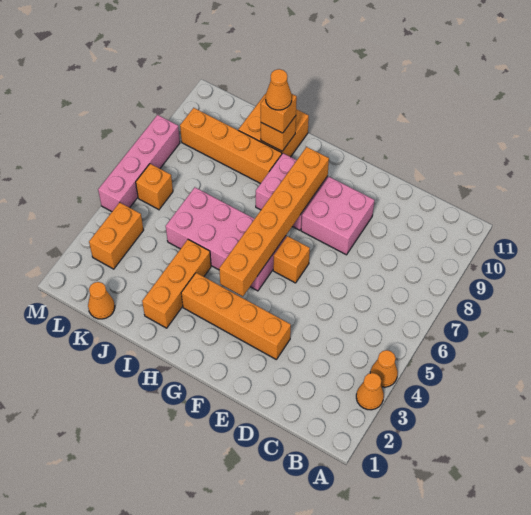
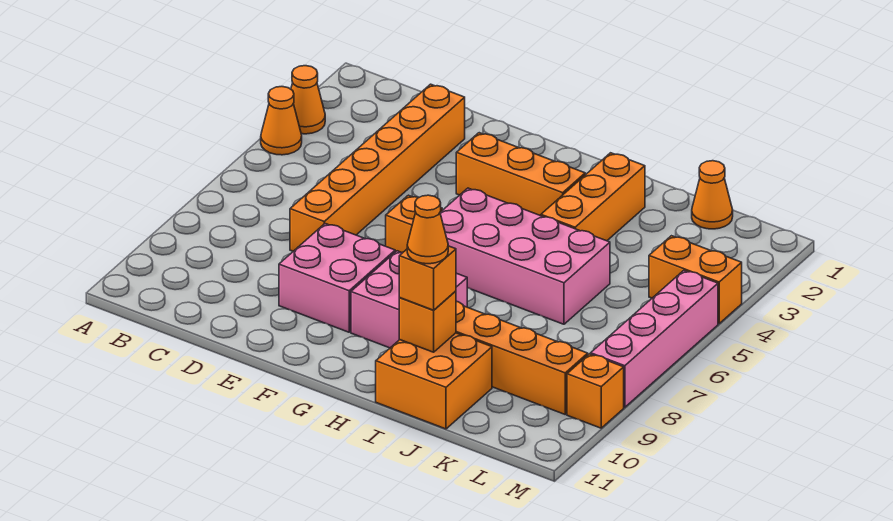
orange 1x4 brick [181,273,291,359] -> orange 1x3 brick [456,133,585,216]
orange 1x6 brick [219,147,329,296] -> orange 1x6 brick moved to [290,84,465,251]
orange 1x2 brick [89,202,143,269] -> orange 1x2 brick turned to [649,236,742,324]
orange 1x1 brick [136,164,173,210] -> orange 1x1 brick moved to [567,354,624,428]

